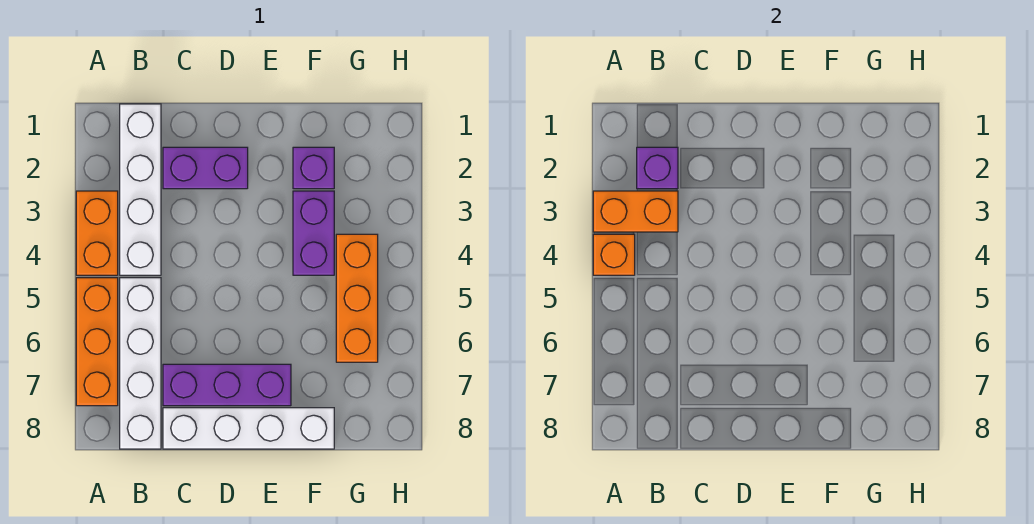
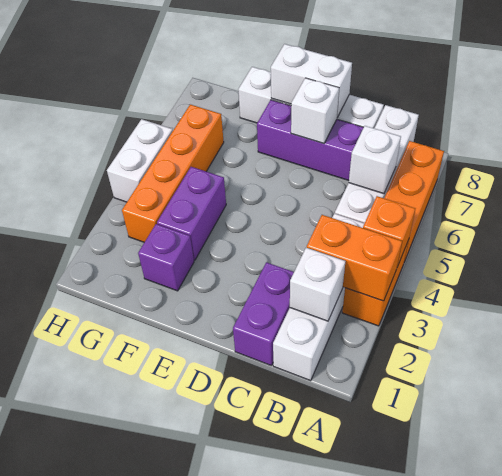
purple 1x1 brick [637,147,678,189] -> white 1x1 brick [290,248,345,321]
none -> white 1x1 brick [349,126,401,194]
purple 1x2 brick [163,147,248,189] -> purple 1x2 brick turned to [233,262,294,366]
none -> white 1x1 brick [291,78,339,143]
none -> white 1x2 brick [271,44,352,117]
orange 1x3 brick [336,234,378,362] -> orange 1x4 brick [122,105,224,242]
none -> white 1x2 brick [107,119,173,202]

